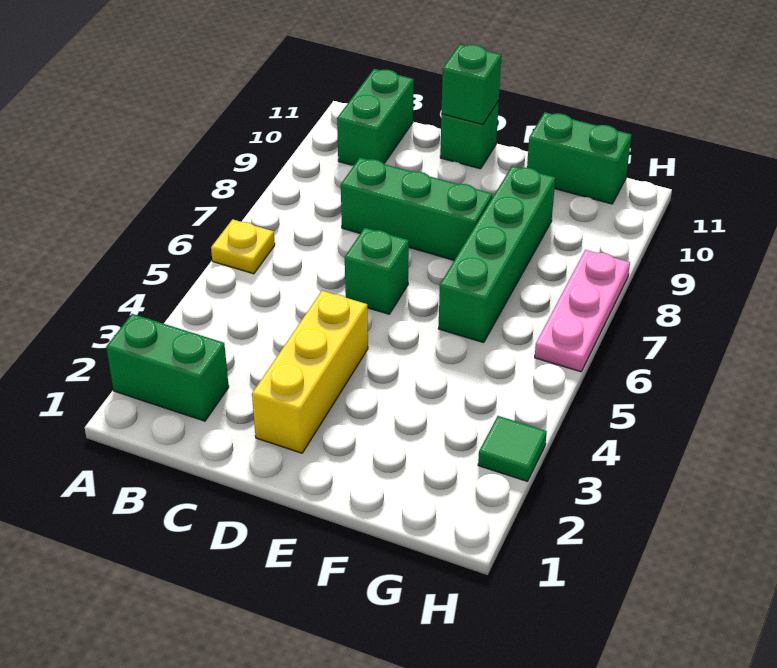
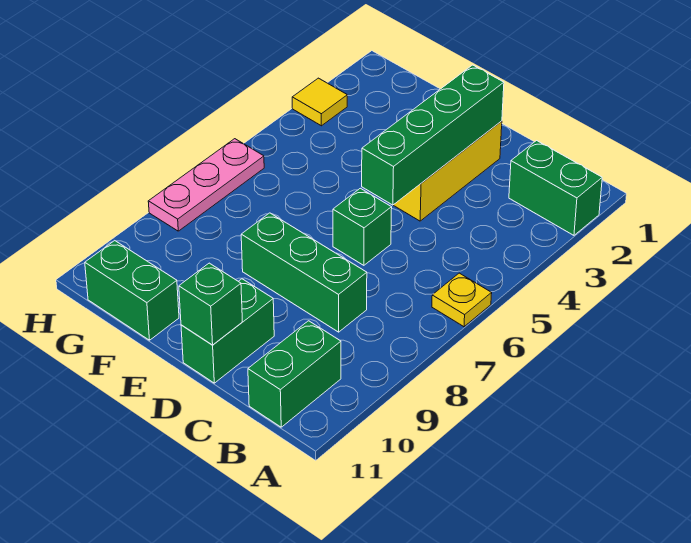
green 1x1 brick [440,101,499,169] -> green 1x2 brick [181,279,274,383]
green 1x4 brick [438,166,555,342] -> green 1x4 brick moved to [362,65,504,205]
green 1x1 tile [478,416,547,481] -> yellow 1x1 tile [292,78,347,126]

